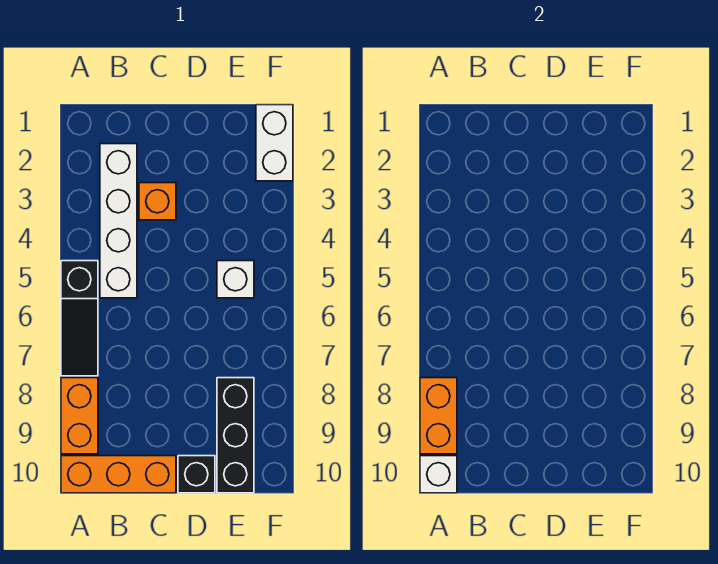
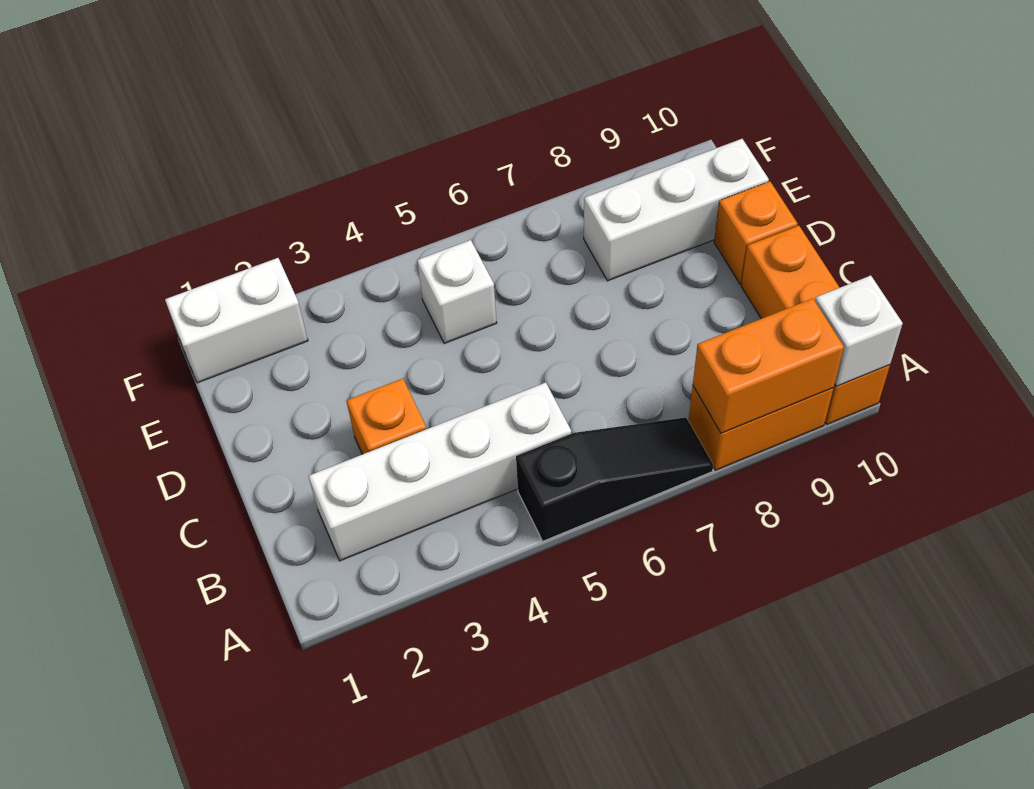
black 1x1 brick [178,456,215,493] -> orange 1x1 brick [714,182,798,284]
black 1x3 brick [217,378,254,493] -> white 1x3 brick [584,139,769,281]

